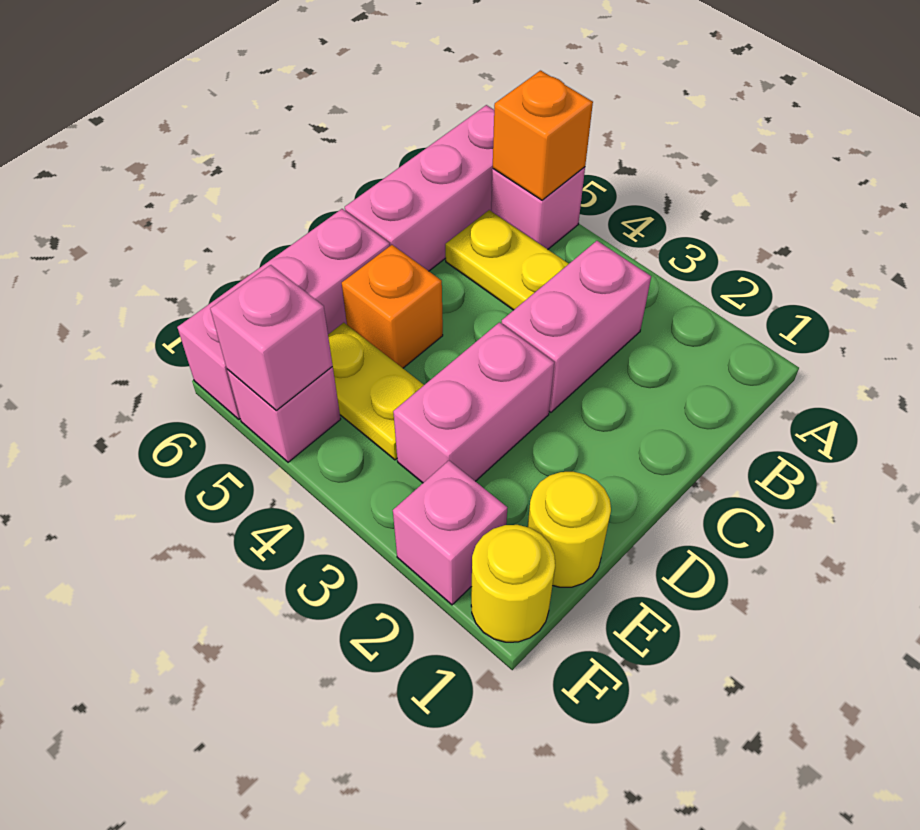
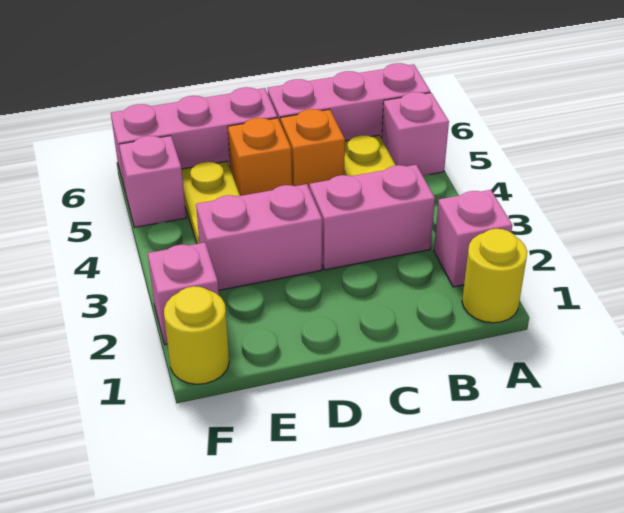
orange 1x1 brick [493,71,593,200] -> orange 1x1 brick moved to [281,109,345,189]
yellow 1x1 round brick [528,472,611,587] -> yellow 1x1 round brick moved to [462,229,527,323]
pink 1x1 brick [210,265,333,410] -> pink 1x1 brick moved to [434,190,512,287]

